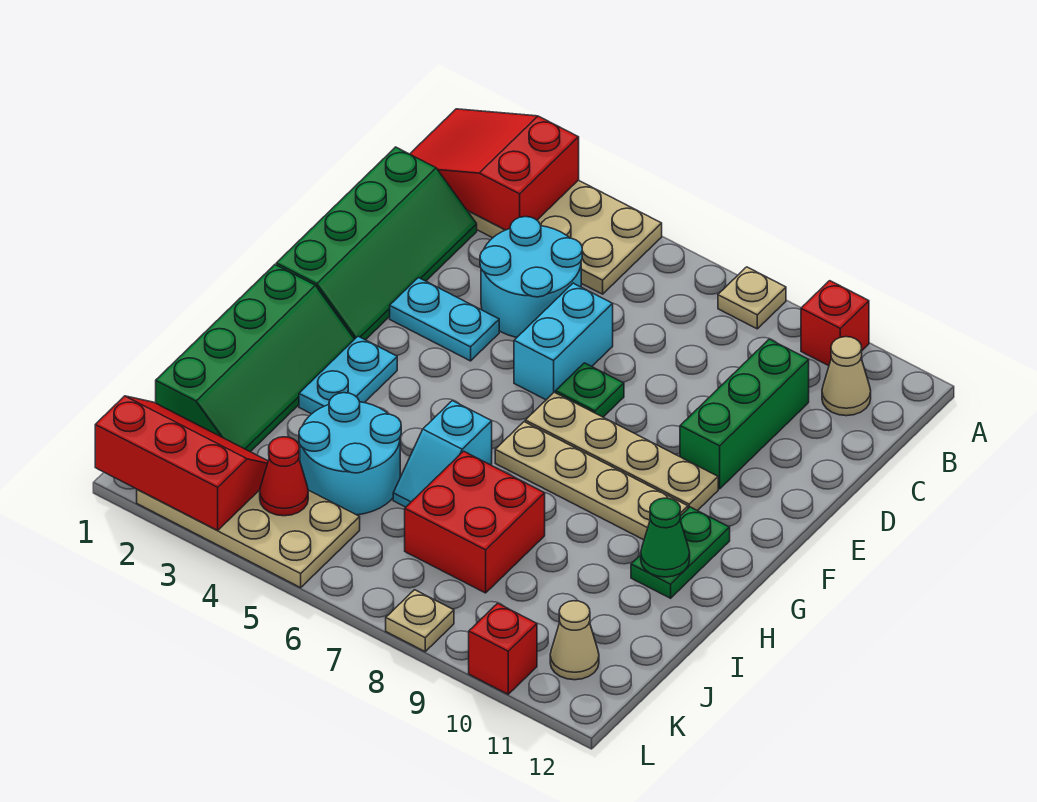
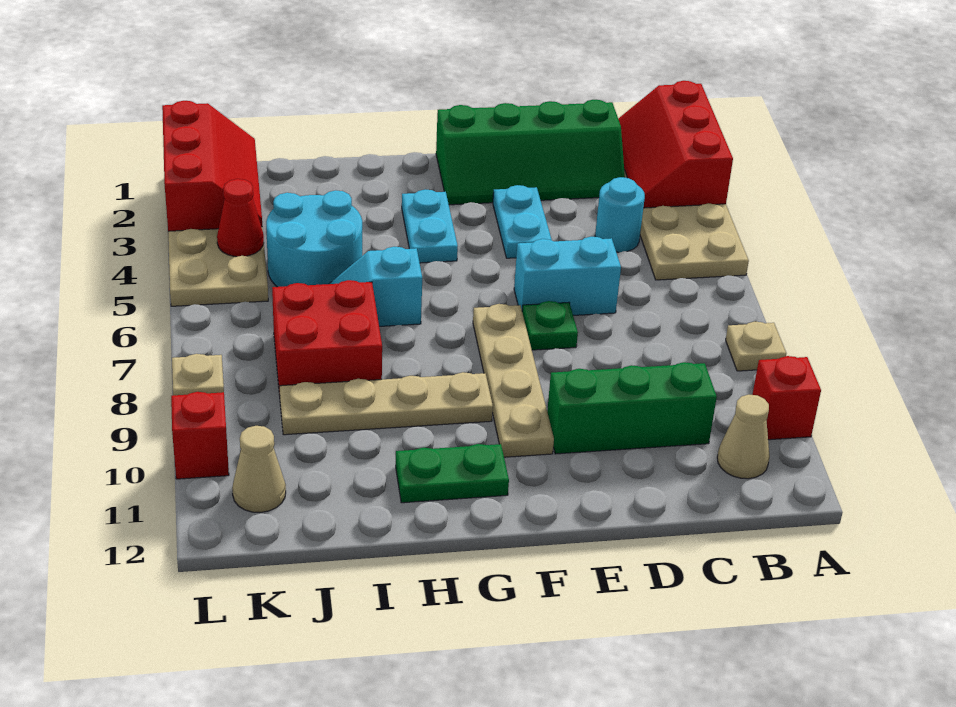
red 2x3 slope [410,109,579,230] -> red 2x3 slope turned to [618,81,733,208]
cyan 2x2 round brick [480,217,582,337] -> cyan 1x1 round brick [595,177,645,252]
green 2x4 slope [156,265,354,452] -> none
cyan 1x2 plate [299,336,397,414] -> cyan 1x2 plate turned to [402,189,458,263]
tan 1x4 plate [495,422,688,540] -> tan 1x4 plate turned to [280,372,493,435]
green 1x1 cone [641,498,690,577] -> none

